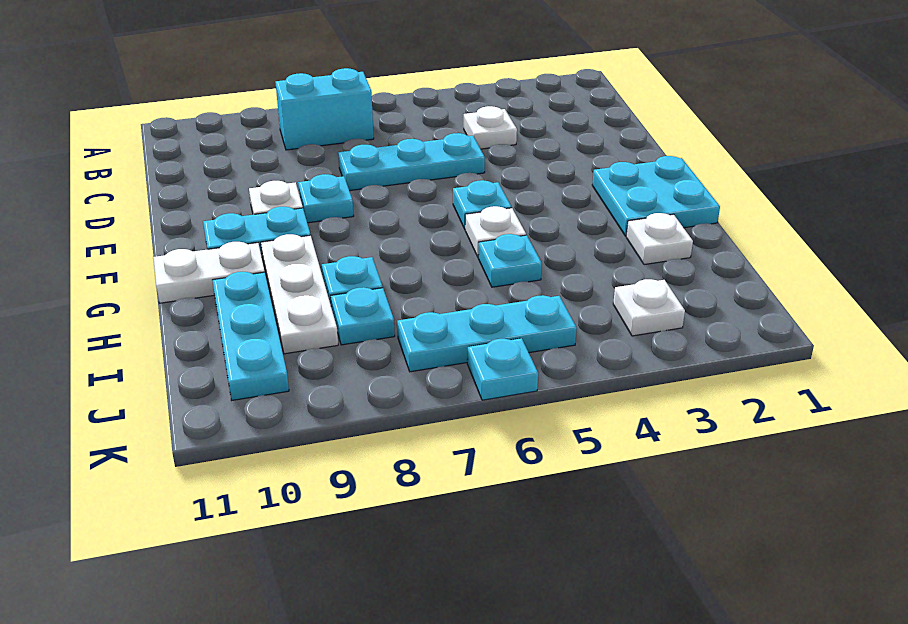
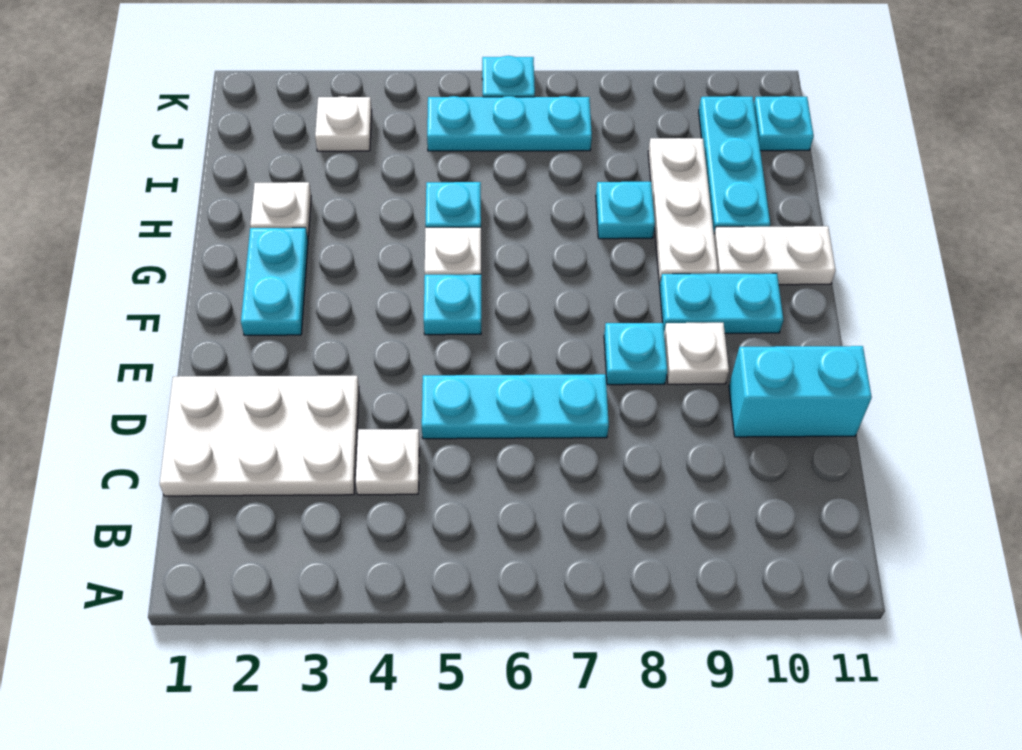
cyan 1x2 brick [276,68,374,150] -> cyan 1x2 brick moved to [729,346,872,437]
none -> white 2x3 plate [160,376,359,496]
cyan 2x2 plate [592,156,720,236] -> cyan 1x2 plate [241,228,308,335]
cyan 1x1 plate [331,287,395,345] -> cyan 1x1 plate moved to [754,96,814,151]

